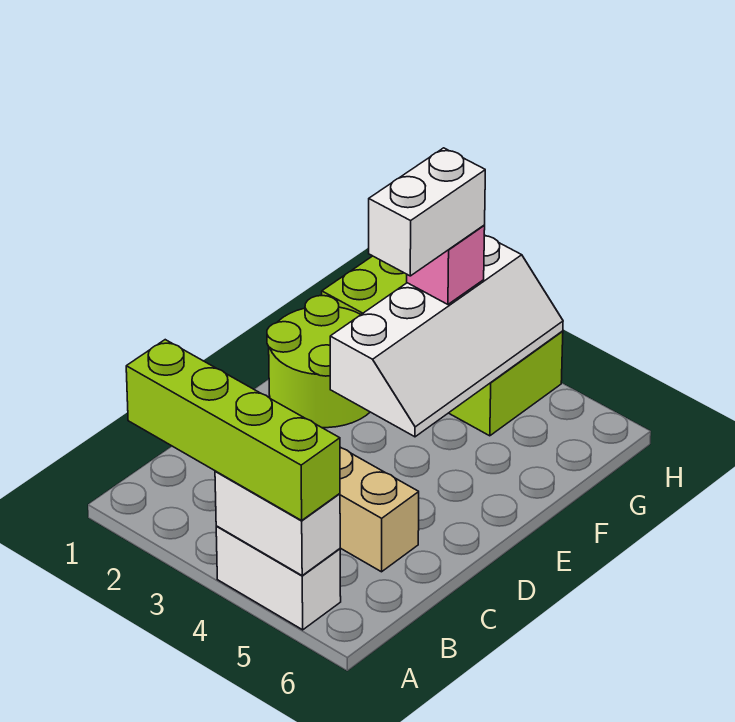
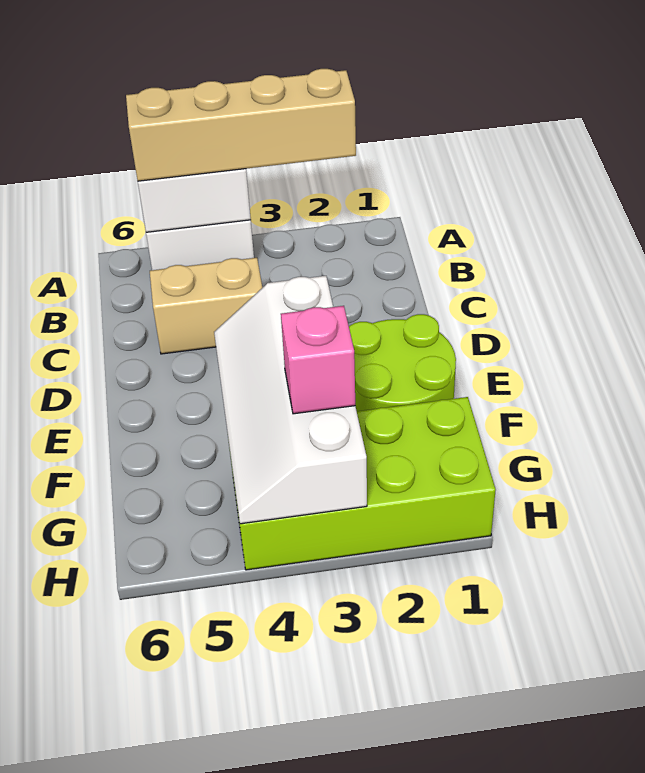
lime 1x4 brick [126,340,340,520] -> tan 1x4 brick [126,69,356,181]
white 1x2 brick [369,148,485,276] -> none

